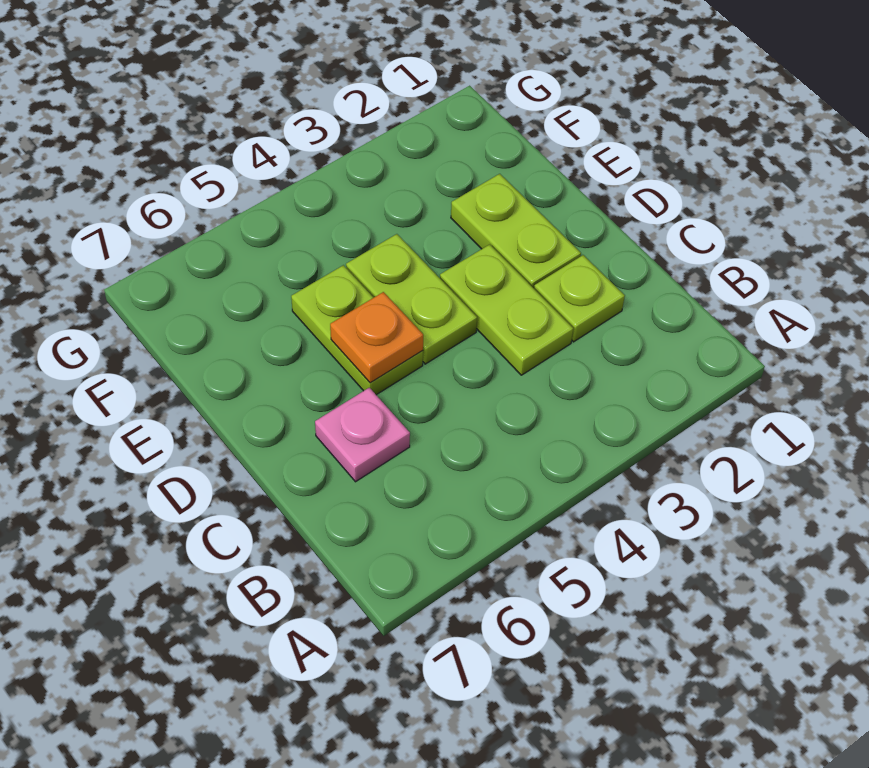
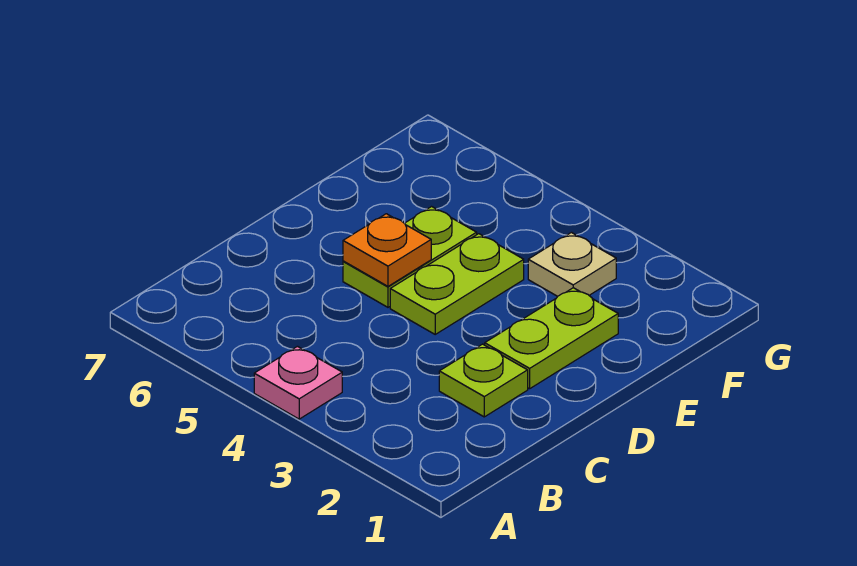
lime 1x2 plate [440,244,573,375] -> none
pink 1x1 plate [315,388,410,482] -> pink 1x1 plate moved to [254,346,342,419]
none -> tan 1x1 plate [528,233,616,296]

